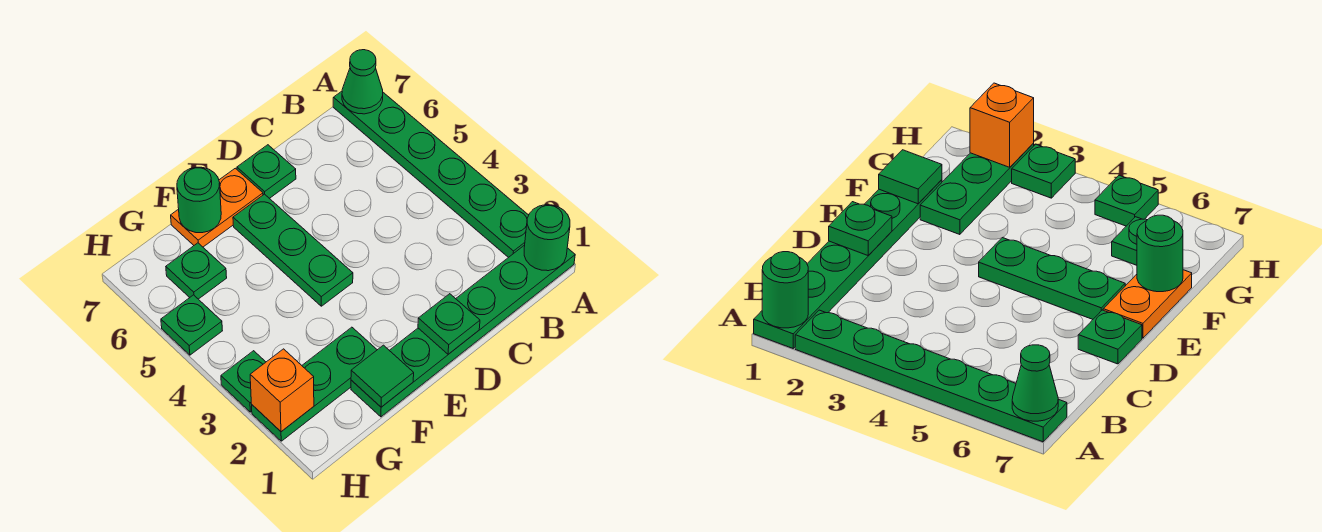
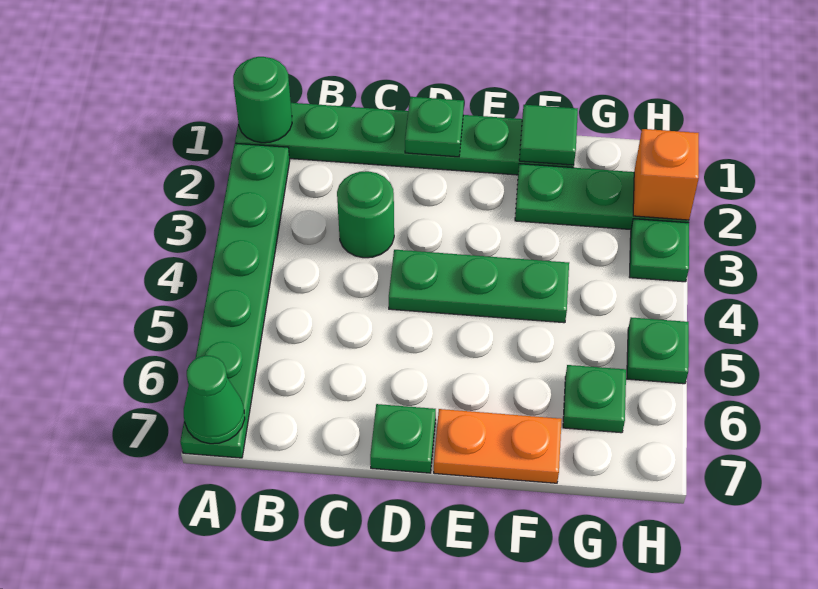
green 1x3 plate [233,194,353,306] -> green 1x3 plate turned to [389,250,569,323]
green 1x1 round brick [177,167,221,233] -> green 1x1 round brick moved to [337,171,394,258]

